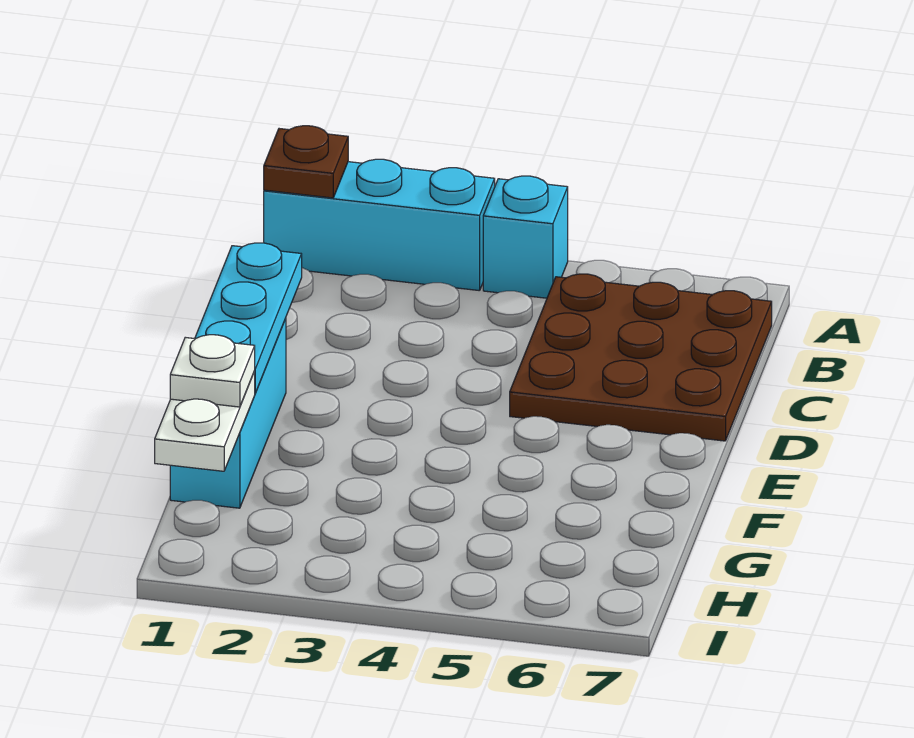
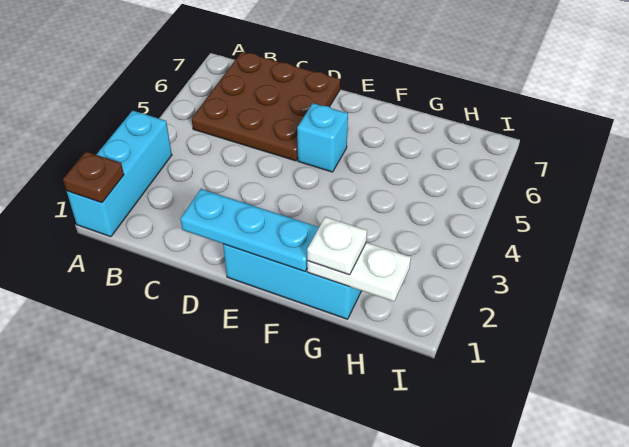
cyan 1x1 brick [483,176,568,298] -> cyan 1x1 brick moved to [297,103,348,172]

